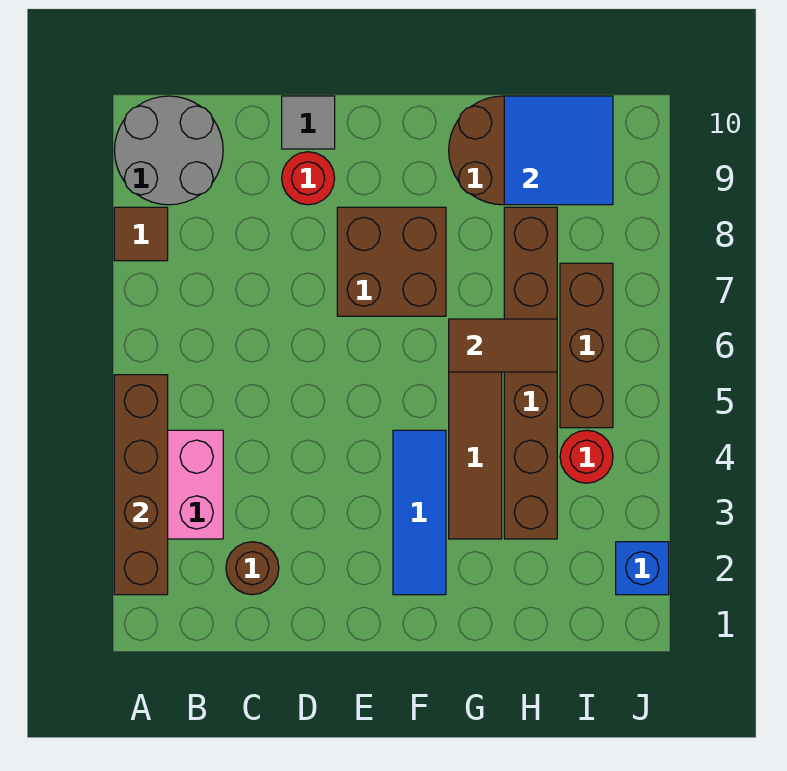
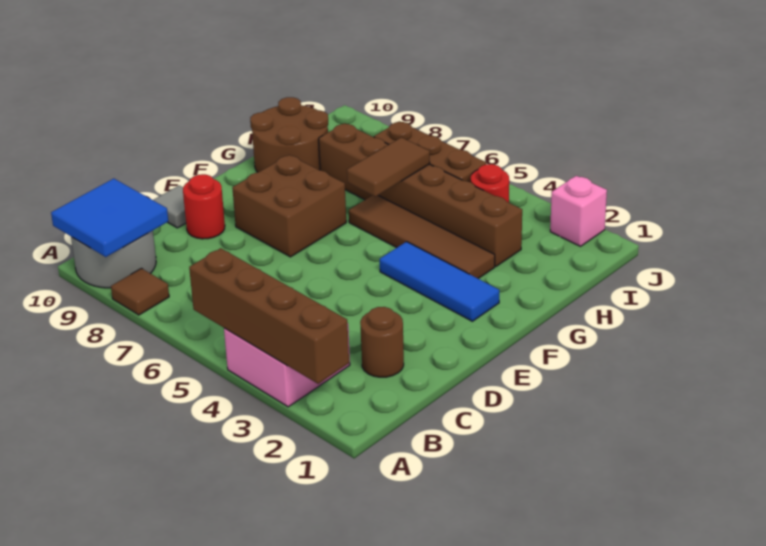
blue 2x2 tile [504,96,613,205] -> blue 2x2 tile moved to [51,179,168,257]
blue 1x1 brick [616,542,669,595] -> pink 1x1 brick [550,176,607,246]

